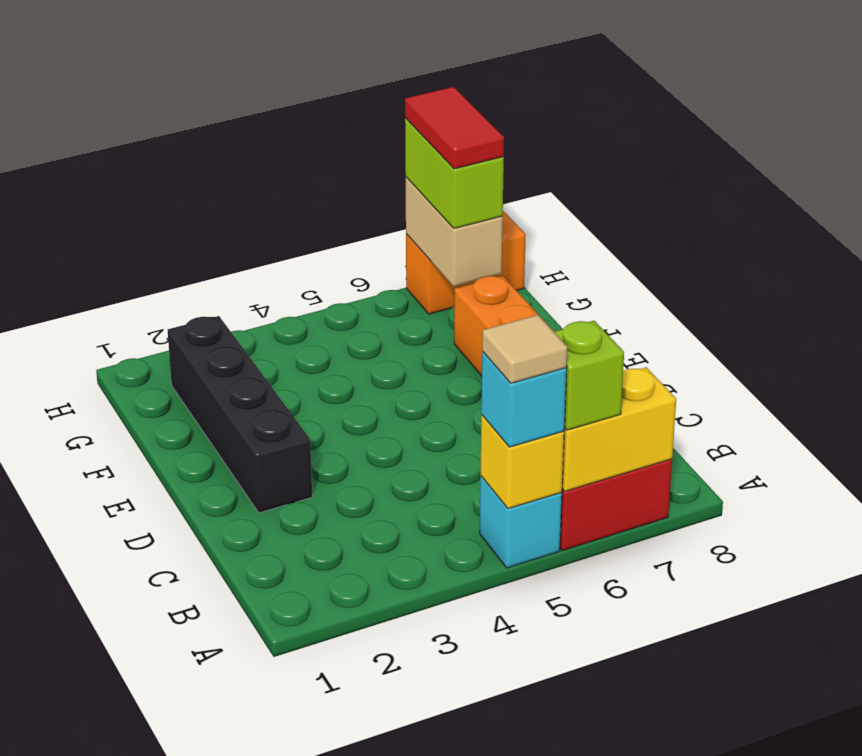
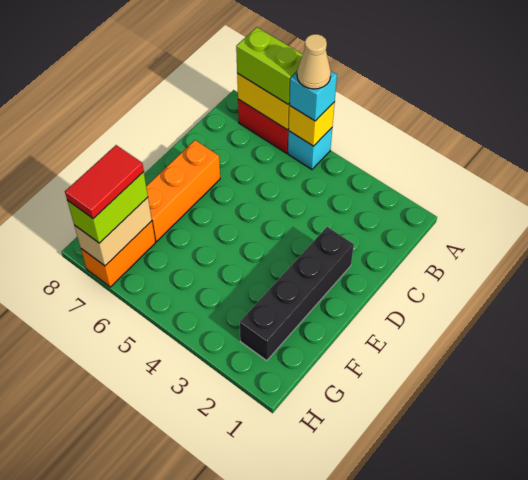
tan 1x1 tile [482,315,567,383] -> tan 1x1 cone [297,34,331,89]
lime 1x1 brick [554,321,624,430] -> lime 1x2 brick [236,27,303,104]
orange 1x2 brick [406,211,526,314] -> orange 1x2 brick turned to [81,221,156,287]

